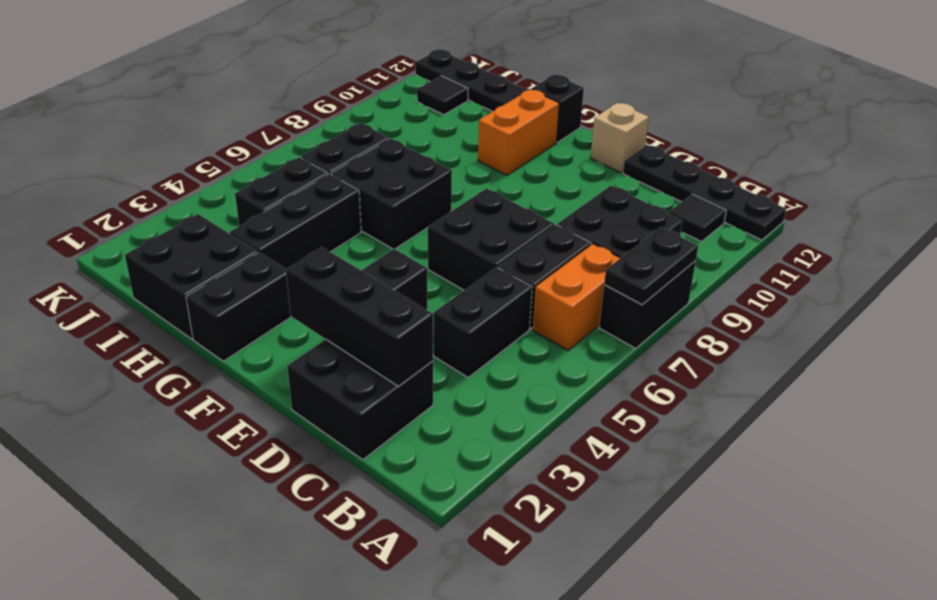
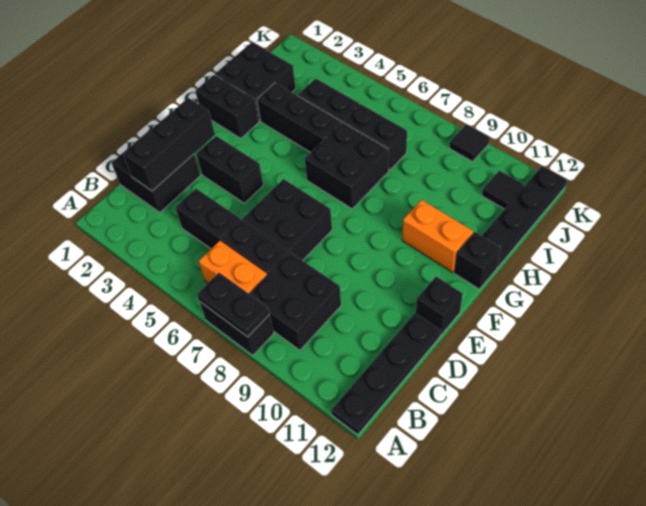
black 1x1 tile [669,194,726,242] -> black 1x1 tile moved to [450,124,490,162]
tan 1x1 brick [591,103,649,173] -> black 1x1 brick [416,277,463,335]

